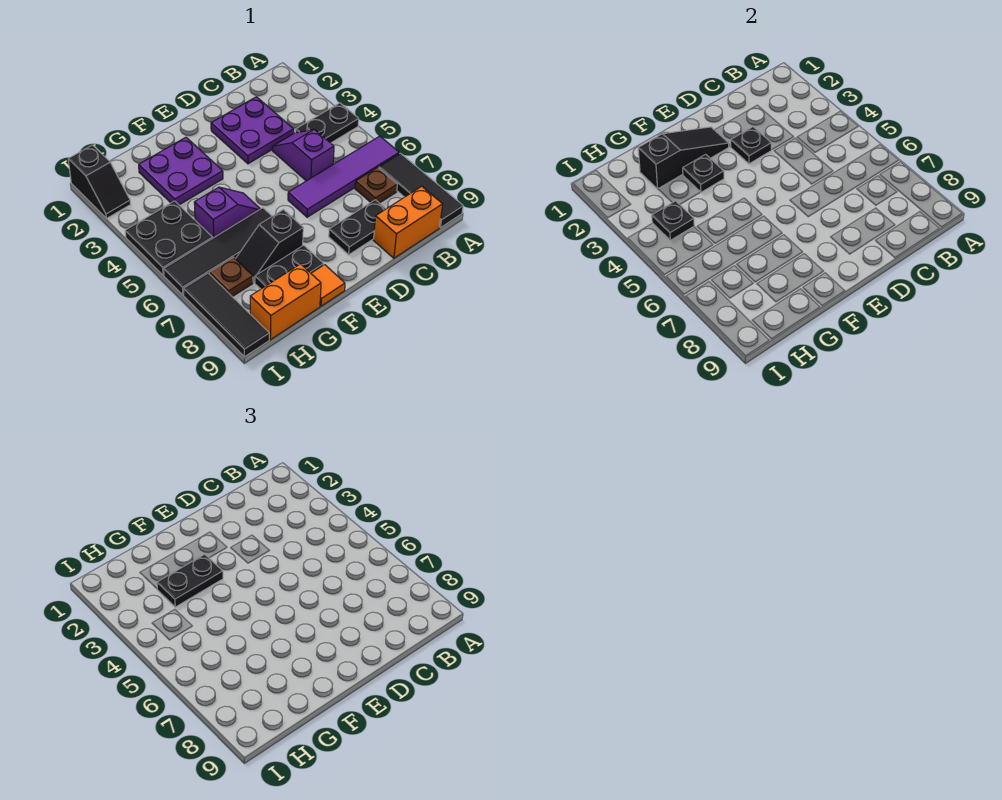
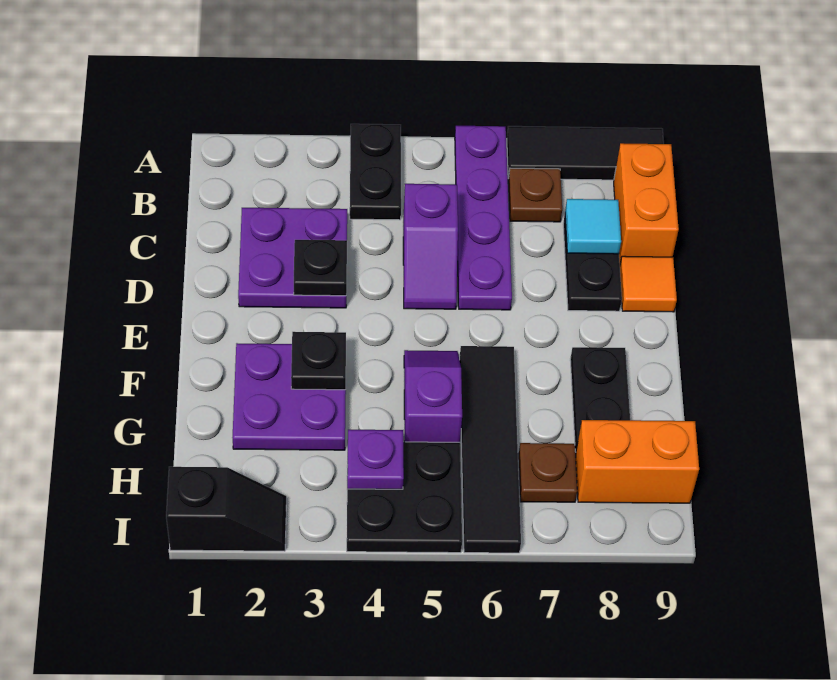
purple 1x4 tile [288,136,399,217] -> purple 1x4 plate [455,126,512,310]
purple 1x2 slope [272,129,334,181] -> purple 1x2 slope turned to [403,184,458,309]
none -> cyan 1x1 tile [565,199,621,254]
black 1x3 slope [638,127,729,189] -> none
black 1x2 plate [157,554,223,607] -> none
black 1x2 slope [236,210,303,283] -> none
orange 1x1 tile [311,265,345,306] -> orange 1x1 tile moved to [620,256,677,312]
orange 1x2 brick [250,264,321,340] -> orange 1x2 brick turned to [575,420,699,503]
black 1x1 plate [652,201,694,240] -> purple 1x1 plate [347,430,404,489]
black 1x3 tile [183,273,269,357] -> none

